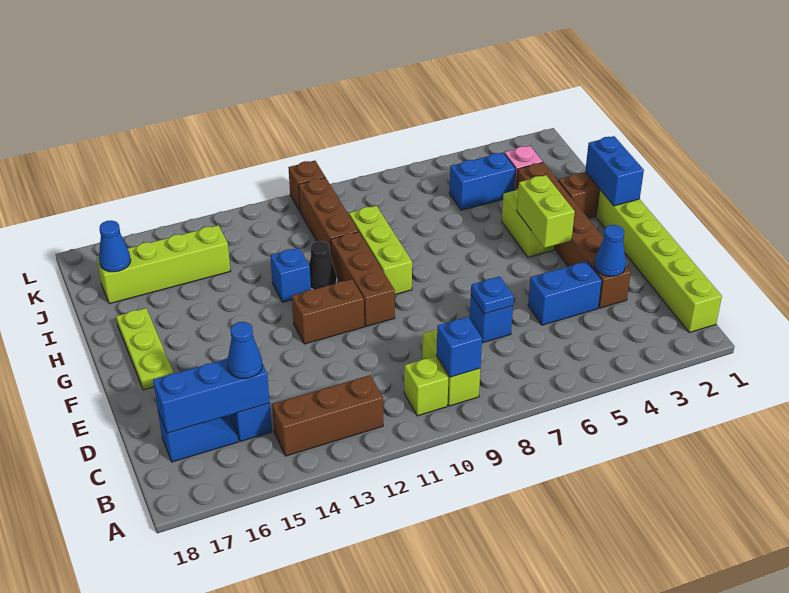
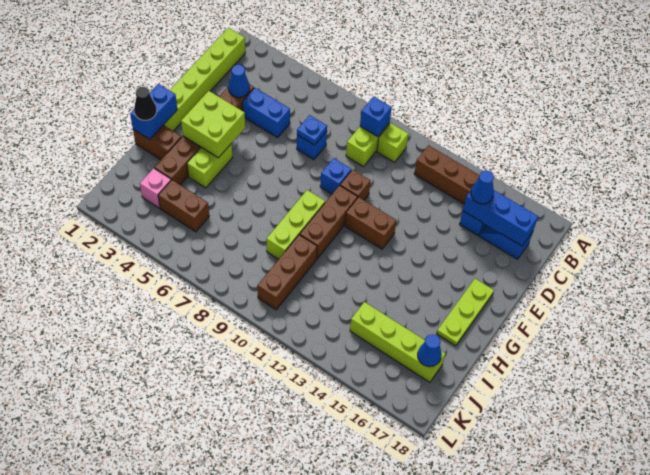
lime 1x2 brick [517,175,575,248] -> lime 2x2 brick [181,91,245,158]
black 1x1 cone [309,241,337,289] -> black 1x1 cone moved to [134,87,157,120]
blue 1x1 brick [270,248,311,302] -> blue 1x1 brick moved to [320,158,352,194]
blue 1x2 brick [449,153,516,210] -> brown 1x2 brick [158,180,209,232]
brown 1x1 brick [288,161,325,211] -> brown 1x1 brick moved to [340,170,371,200]

